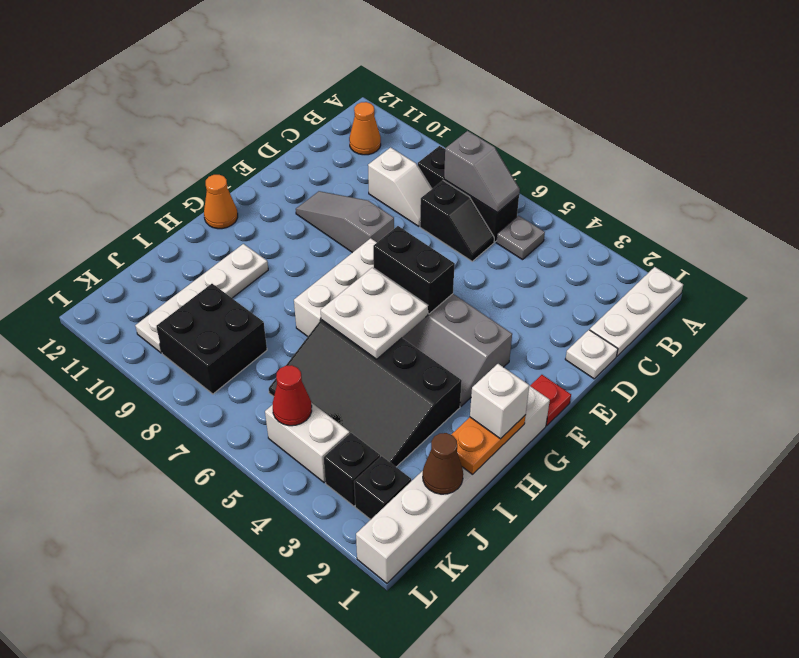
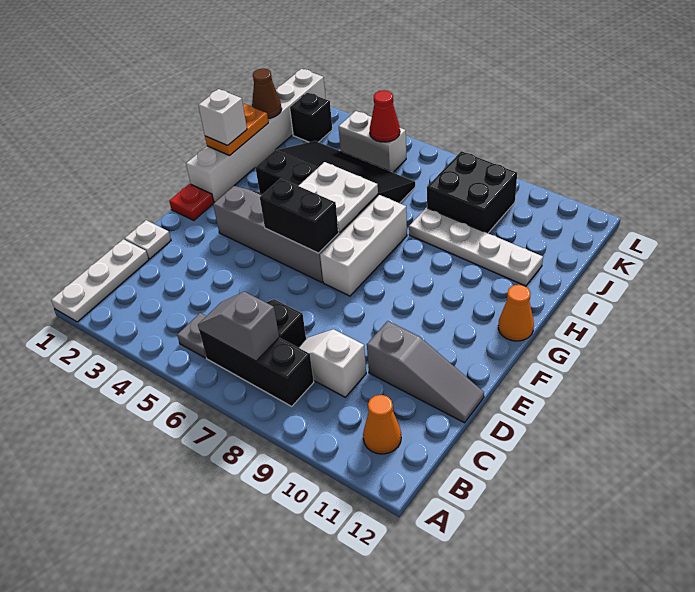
grey 1x3 slope [296,191,394,253] -> grey 1x3 slope moved to [367,321,484,423]
white 1x4 plate [135,244,268,353] -> white 1x4 plate turned to [409,208,543,286]
black 1x1 brick [324,433,380,506] -> none

